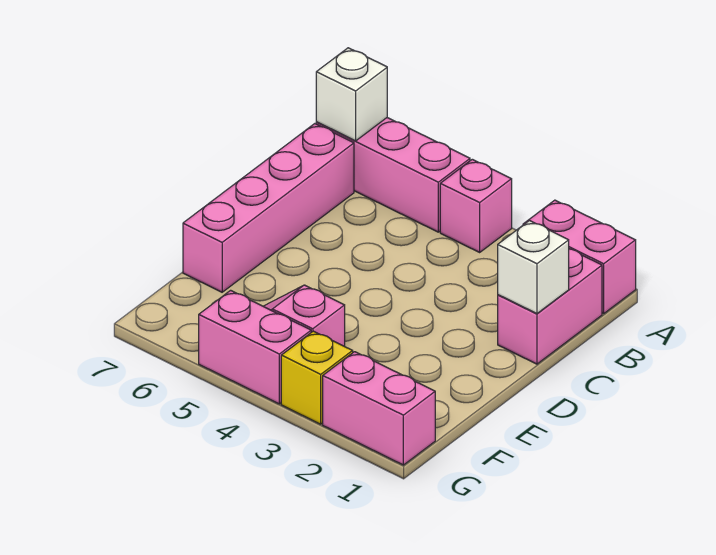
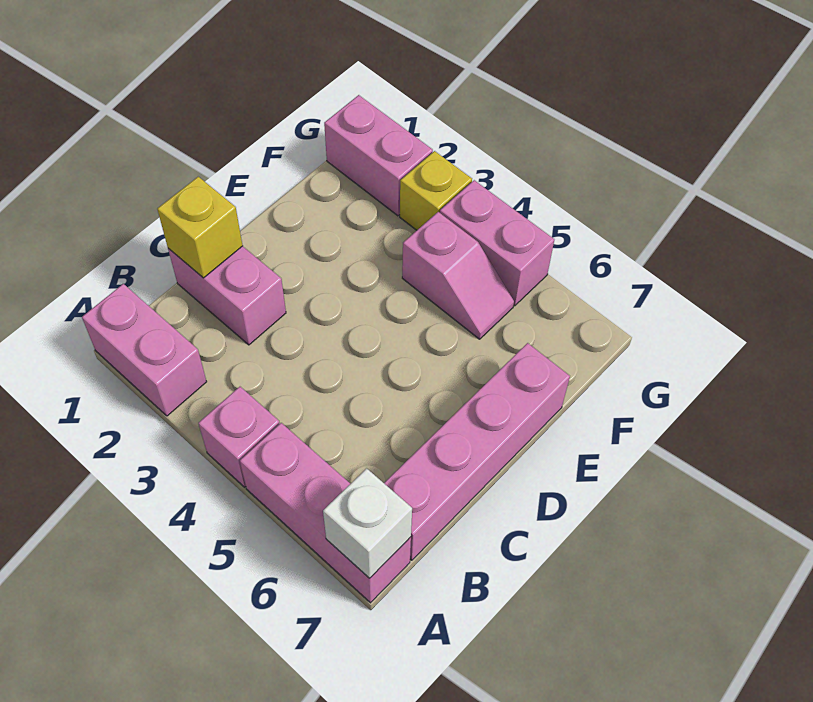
pink 1x2 brick [498,249,602,364] -> pink 1x2 brick turned to [168,246,286,345]
white 1x1 brick [498,221,569,314] -> yellow 1x1 brick [157,177,243,278]

